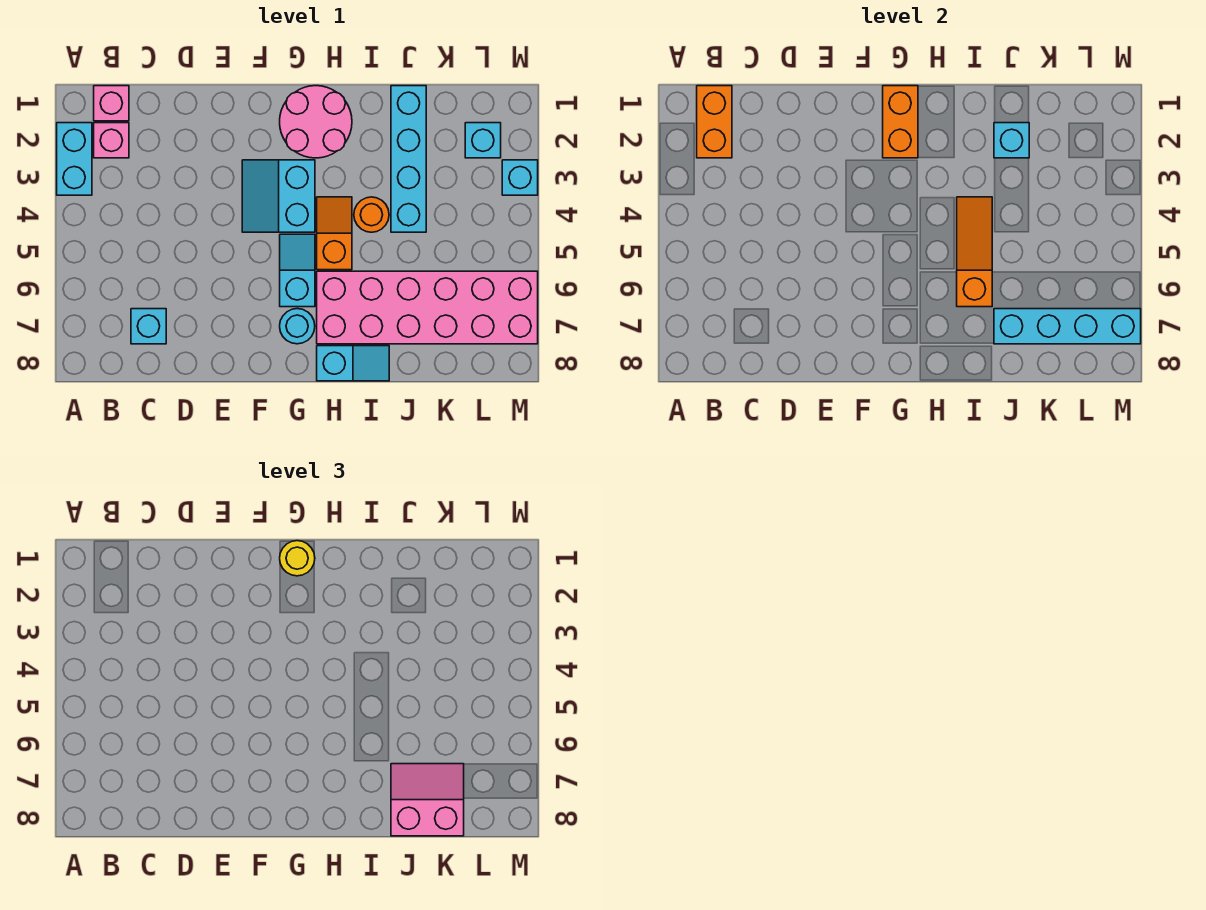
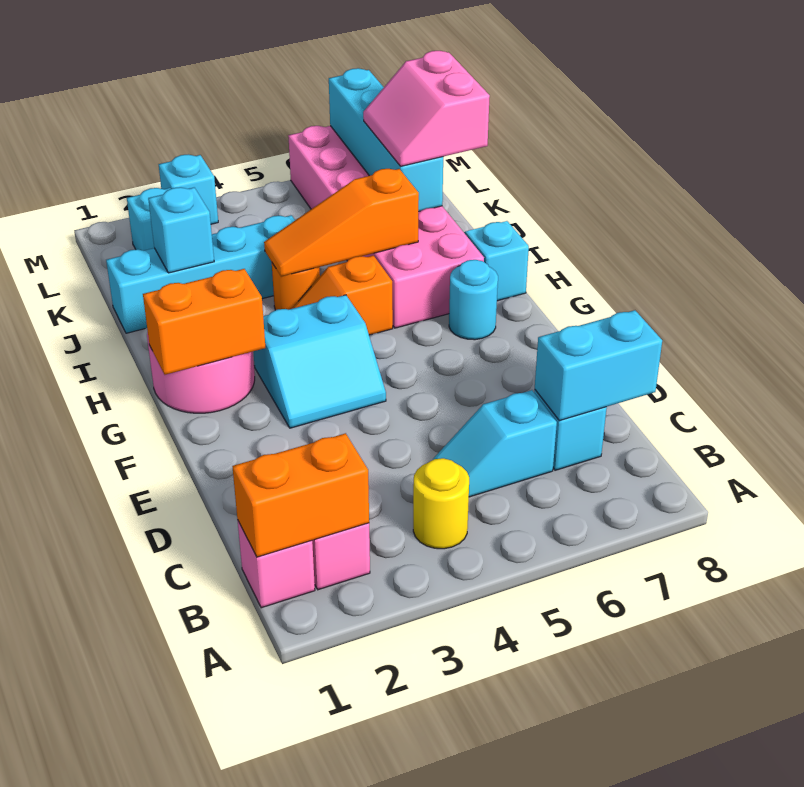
cyan 1x2 brick [57,123,92,195] -> cyan 1x2 brick moved to [535,310,662,421]
yellow 1x1 round brick [280,541,315,576] -> yellow 1x1 round brick moved to [413,458,469,549]
cyan 1x2 slope [280,234,315,307] -> cyan 1x2 slope moved to [433,390,557,497]

